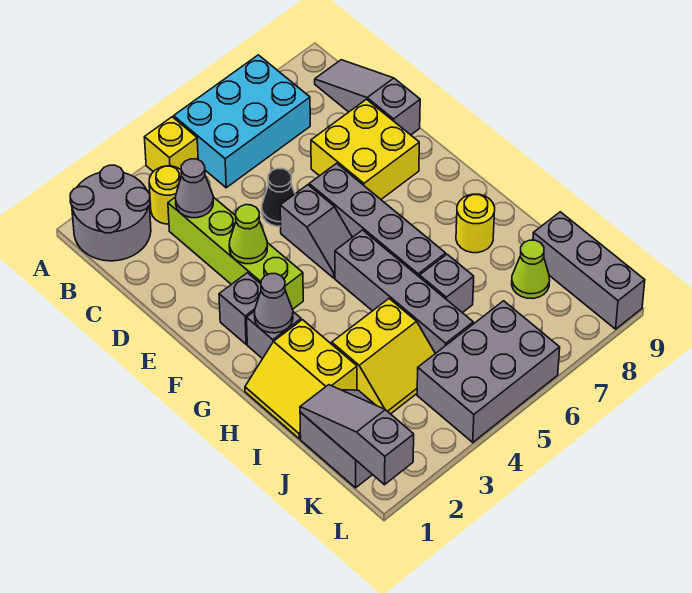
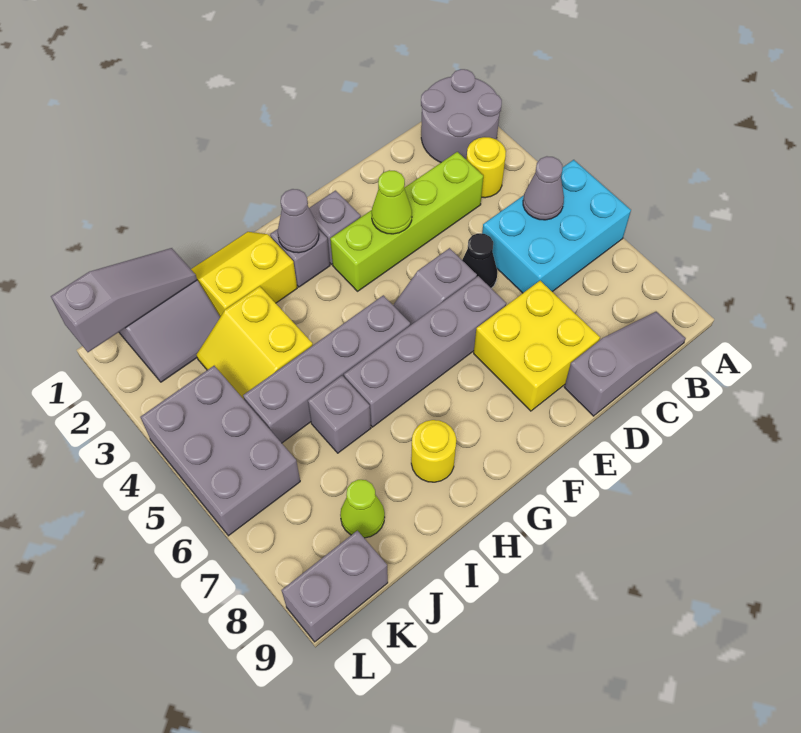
yellow 1x1 brick [144,117,198,172] -> none
cyan 2x3 brick [174,55,310,188] -> cyan 2x3 brick turned to [482,160,631,293]
grey 1x1 cone [176,159,213,218] -> grey 1x1 cone moved to [523,156,564,220]
grey 1x3 brick [533,212,645,329] -> grey 1x2 brick [282,531,388,642]

